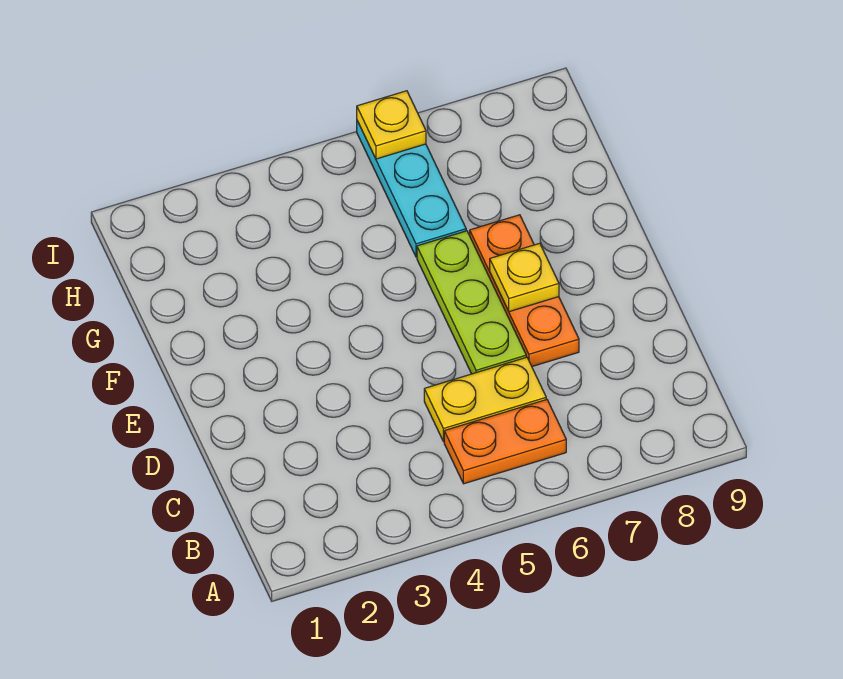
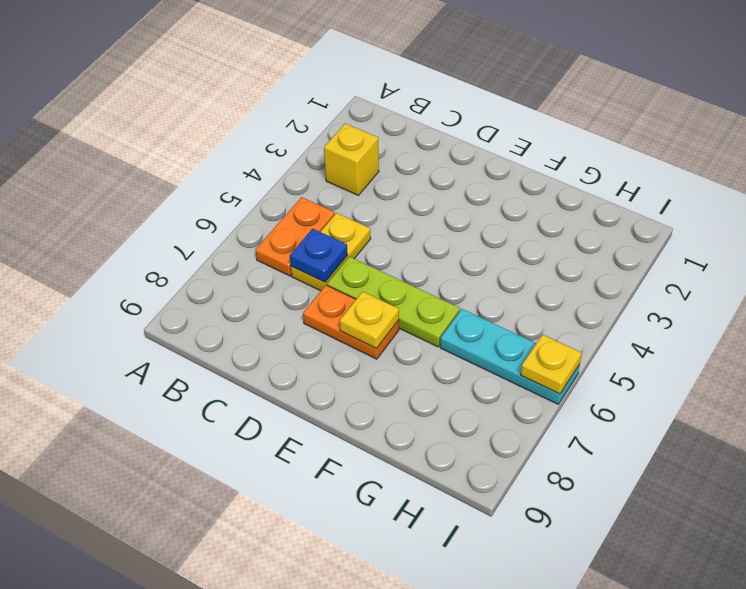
none -> yellow 1x1 brick [324,123,379,195]
none -> blue 1x1 plate [290,229,348,282]
orange 1x3 plate [470,215,579,366] -> orange 1x2 plate [303,285,399,359]

